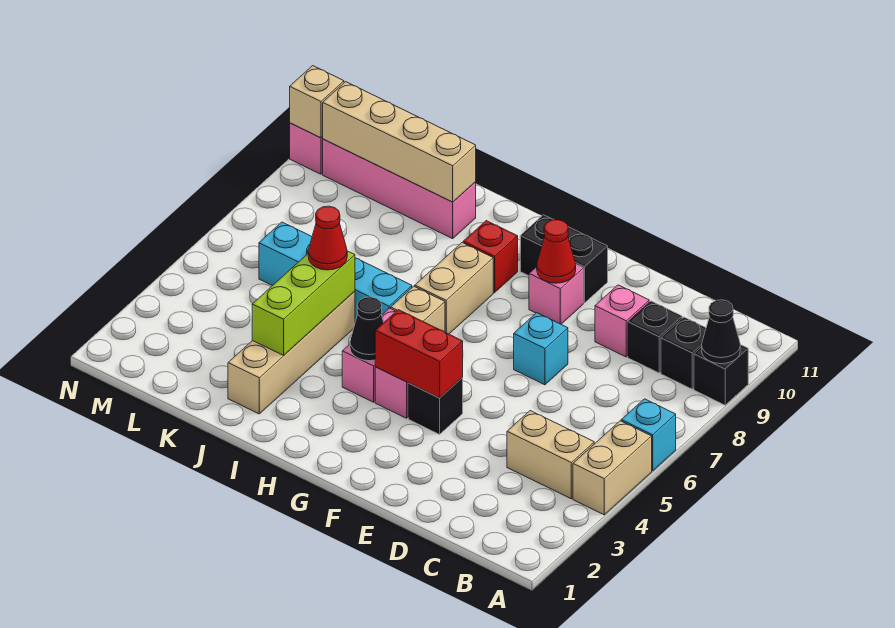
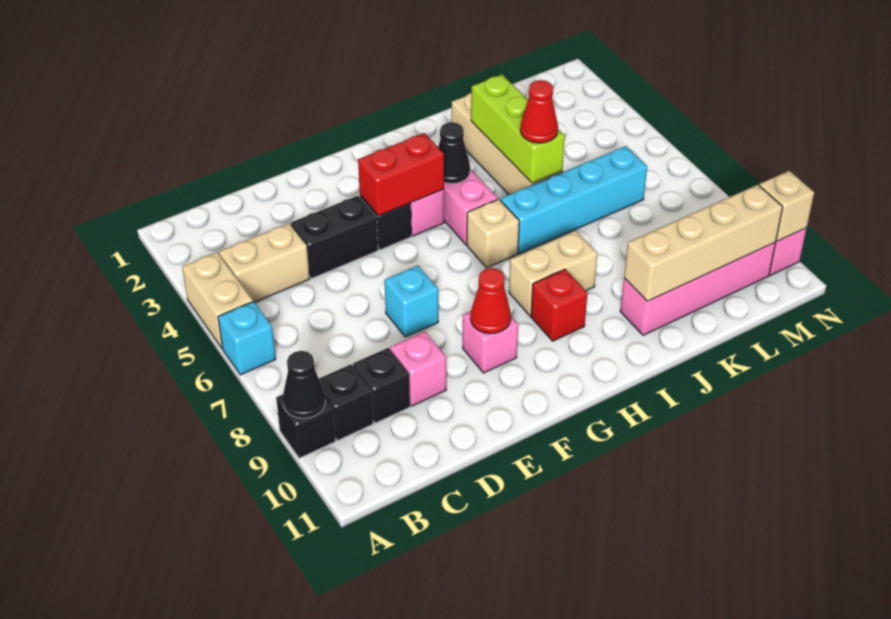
black 1x2 brick [520,215,608,303] -> black 1x2 brick moved to [291,196,378,279]
tan 1x2 brick [415,243,493,334] -> tan 1x2 brick turned to [509,231,598,316]

